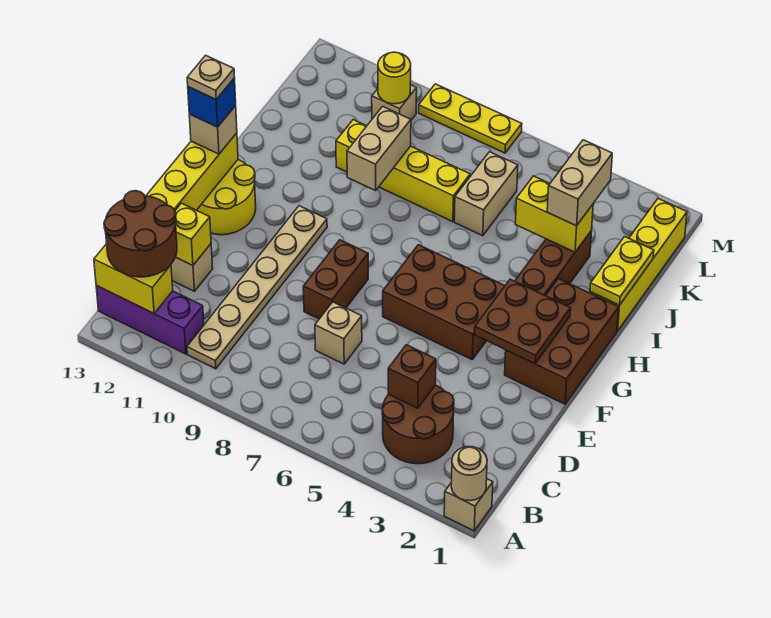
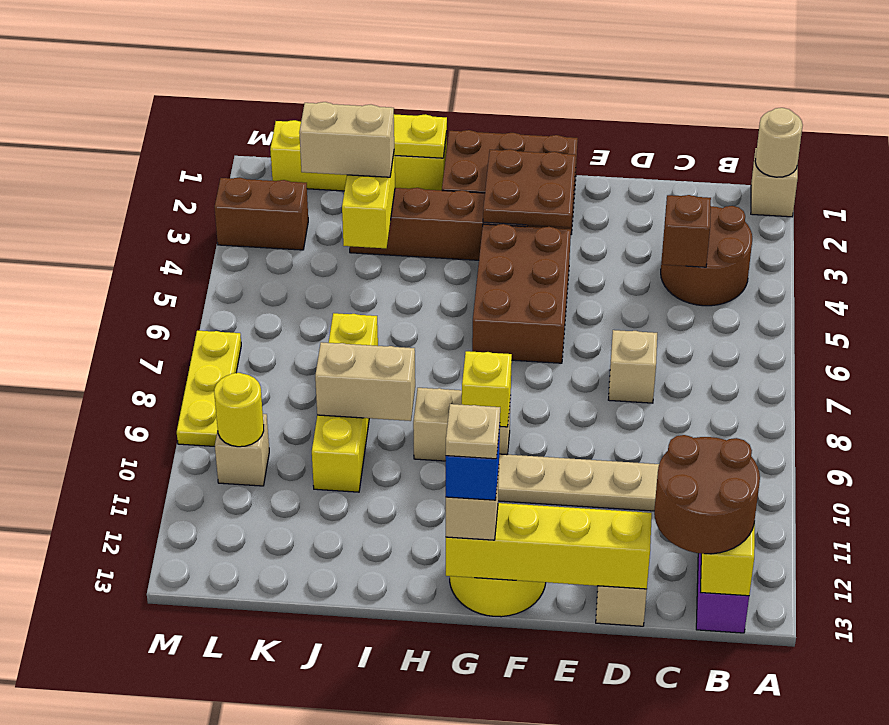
yellow 1x1 brick [175,203,211,266] -> yellow 1x1 brick moved to [462,351,512,427]
brown 1x2 brick [303,240,368,319] -> brown 1x2 brick moved to [214,177,308,250]
tan 1x2 brick [454,152,518,236] -> tan 1x2 brick moved to [413,388,511,461]

